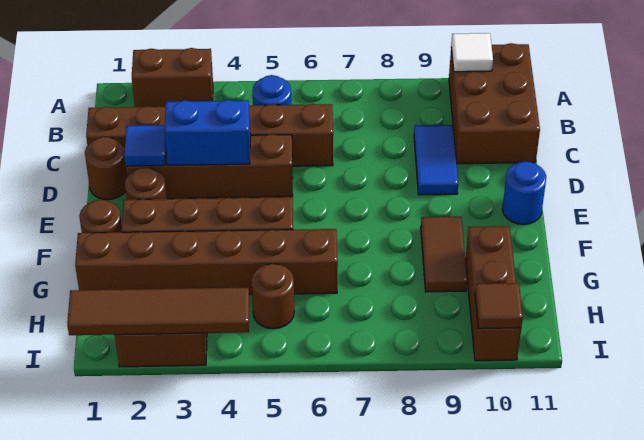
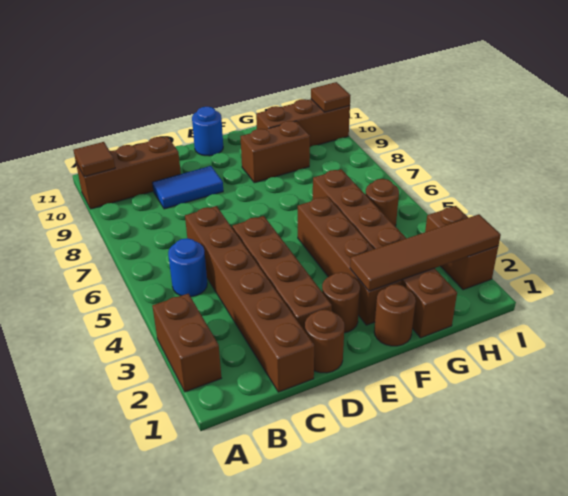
brown 2x3 brick [449,43,540,164] -> brown 1x3 brick [76,137,181,209]
white 1x1 tile [451,33,493,72] -> brown 1x1 tile [73,142,115,177]
blue 1x1 tile [124,125,166,166] -> none
blue 1x2 brick [165,100,250,165] -> none
brown 1x2 tile [421,217,467,292] -> brown 1x2 brick [240,121,310,183]
brown 1x4 tile [67,288,249,335] -> brown 1x4 tile turned to [350,214,501,291]

